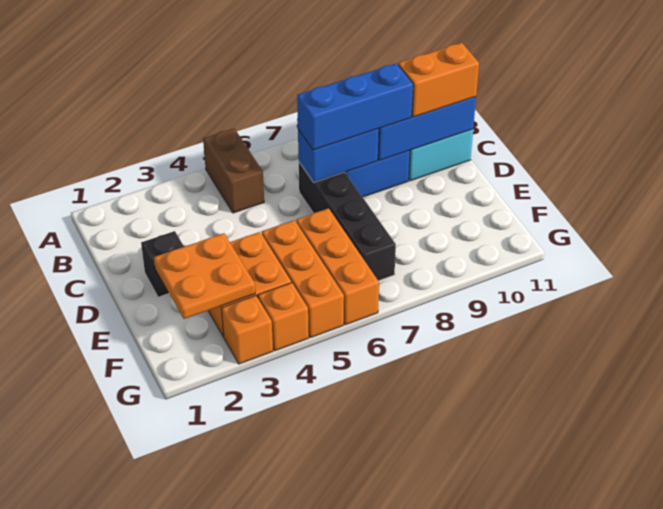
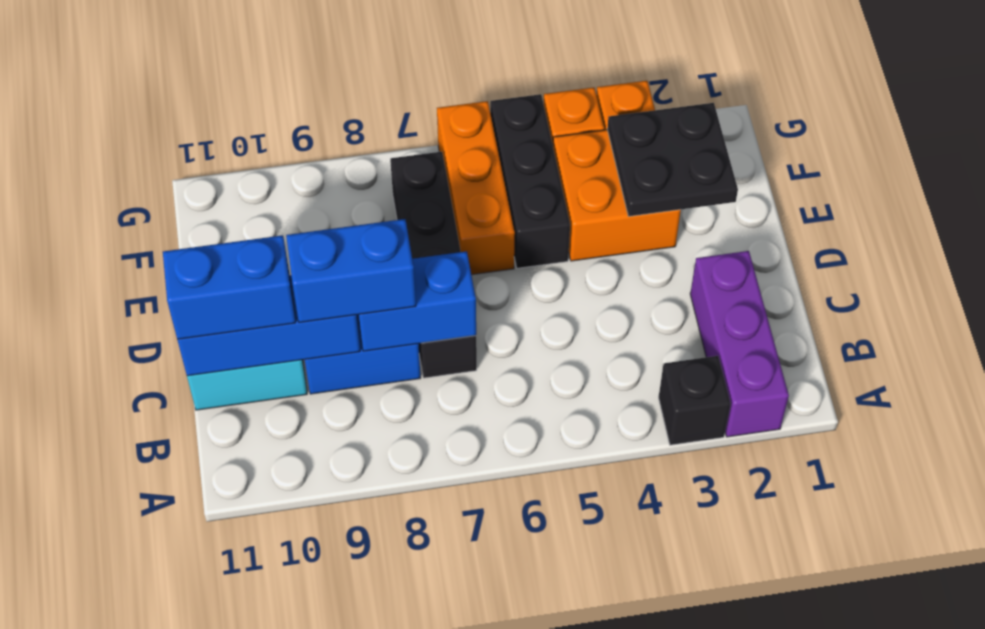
none -> purple 1x3 brick [690,251,789,437]
brown 1x2 brick [203,128,264,213] -> none
blue 1x3 brick [297,63,413,150] -> blue 1x2 brick [286,219,416,322]
orange 1x2 brick [398,43,479,117] -> blue 1x2 brick [163,235,296,339]
black 1x1 brick [141,231,184,297] -> black 1x1 brick moved to [659,356,731,445]
orange 2x2 plate [154,233,255,319] -> black 2x2 plate [607,103,738,216]
orange 1x3 brick [262,220,344,338] -> black 1x3 brick [490,94,570,268]

